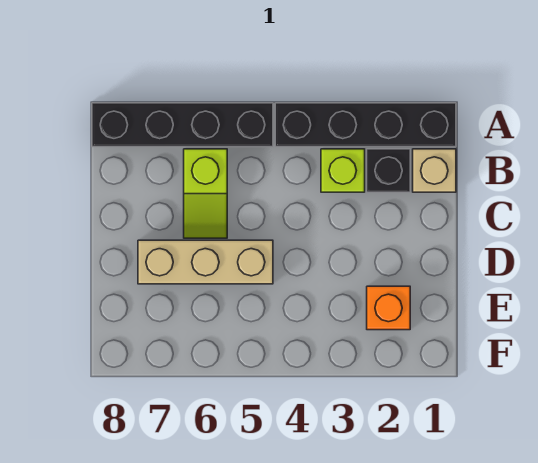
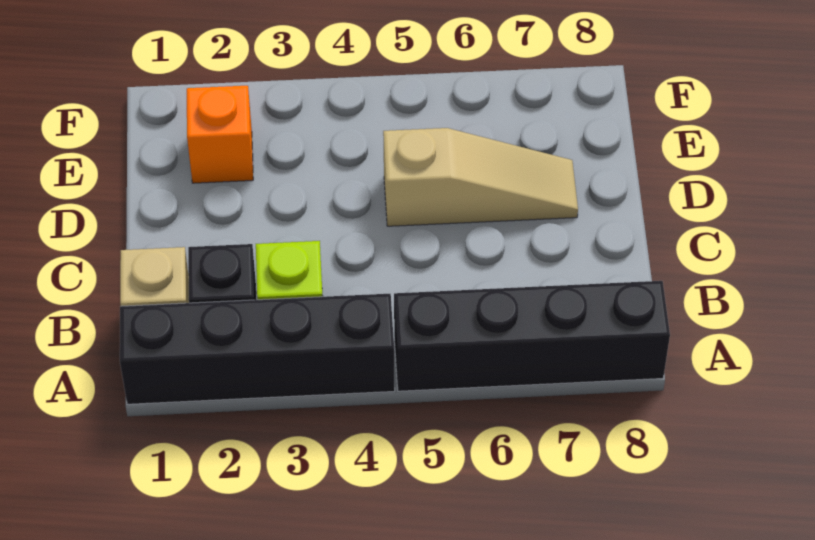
lime 1x2 slope [184,149,227,238] -> none
tan 1x3 brick [138,240,273,284] -> tan 1x3 slope [383,128,578,226]

